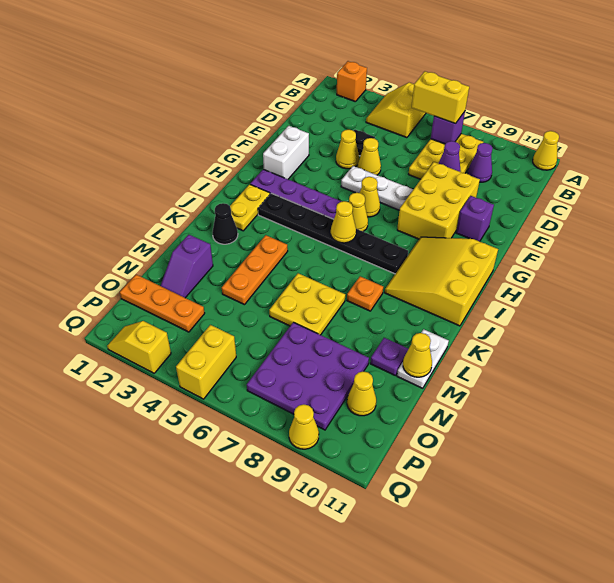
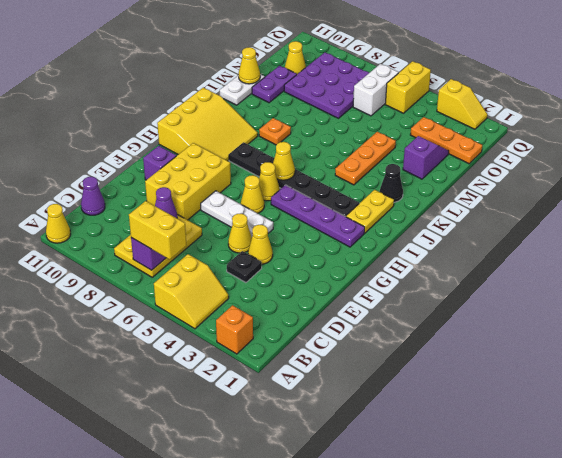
purple 1x1 cone [468,143,493,182] -> purple 1x1 cone moved to [81,177,105,215]
white 1x2 brick [263,126,309,179] -> white 1x2 brick moved to [353,64,399,116]
yellow 2x2 plate [269,273,345,335] -> none
purple 1x1 plate [370,338,408,376] -> purple 1x2 plate [252,66,297,103]
yellow 1x1 cone [289,404,319,449] -> none

